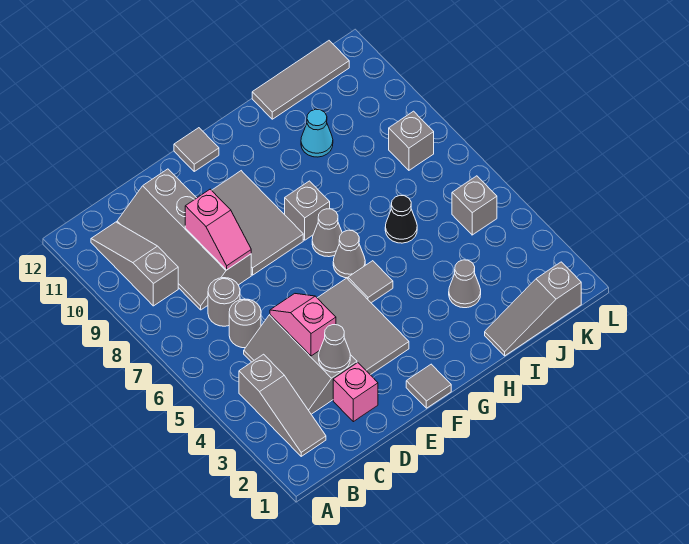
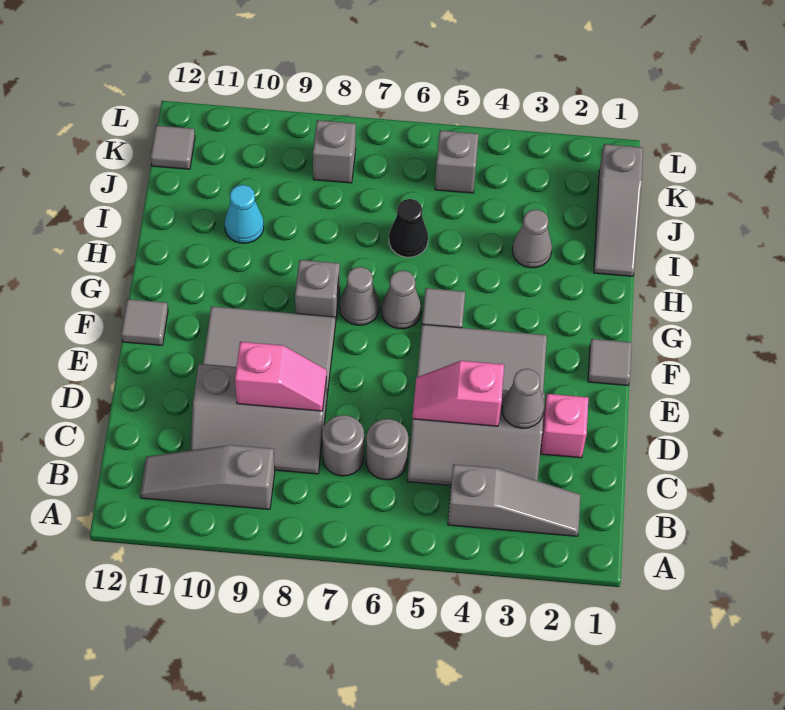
grey 2x4 slope [117,169,251,310] -> grey 2x3 slope [190,364,327,474]
grey 1x3 tile [252,41,349,119] -> grey 1x1 tile [151,125,195,169]

